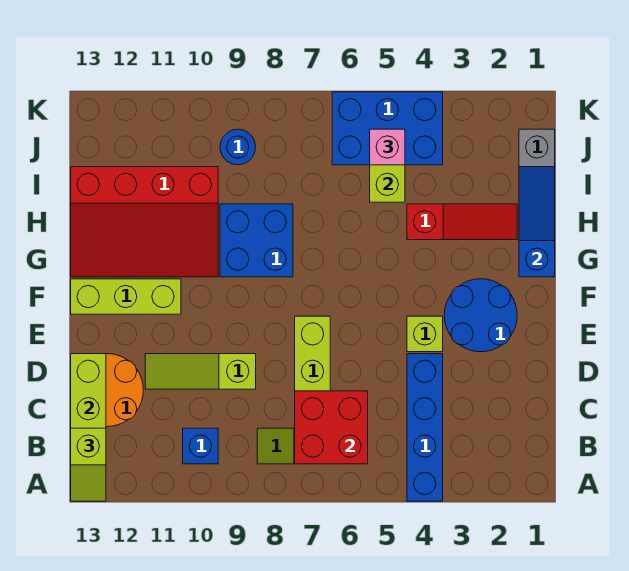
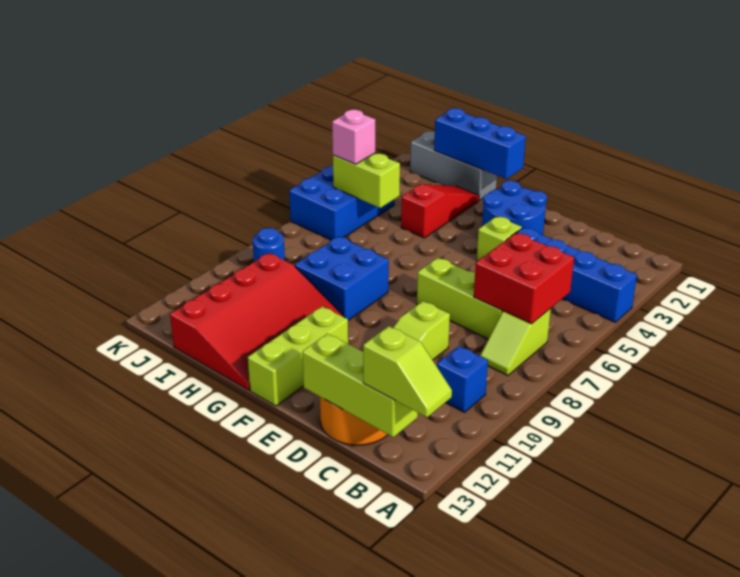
blue 1x3 slope [519,167,555,277] -> blue 1x3 brick [434,108,526,179]

